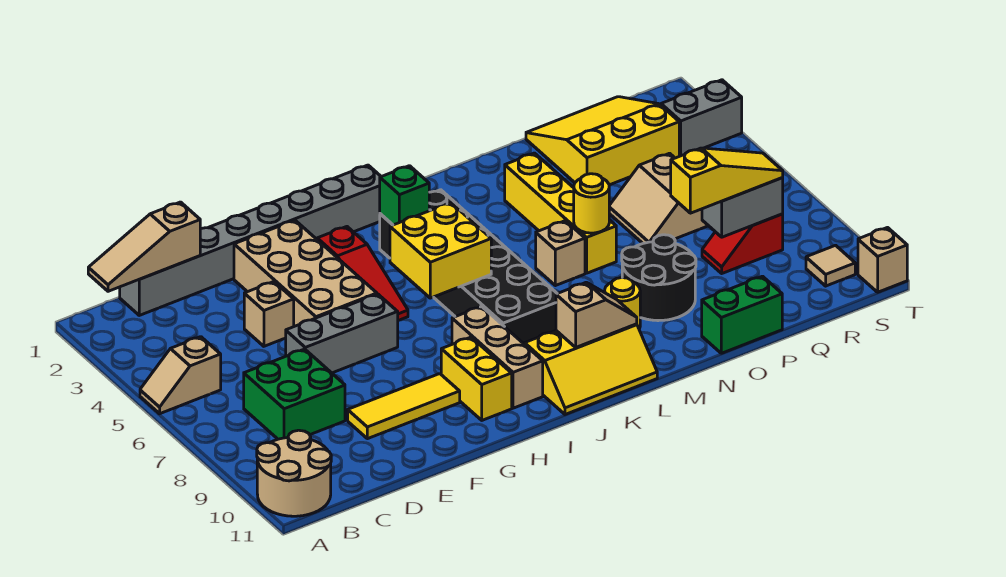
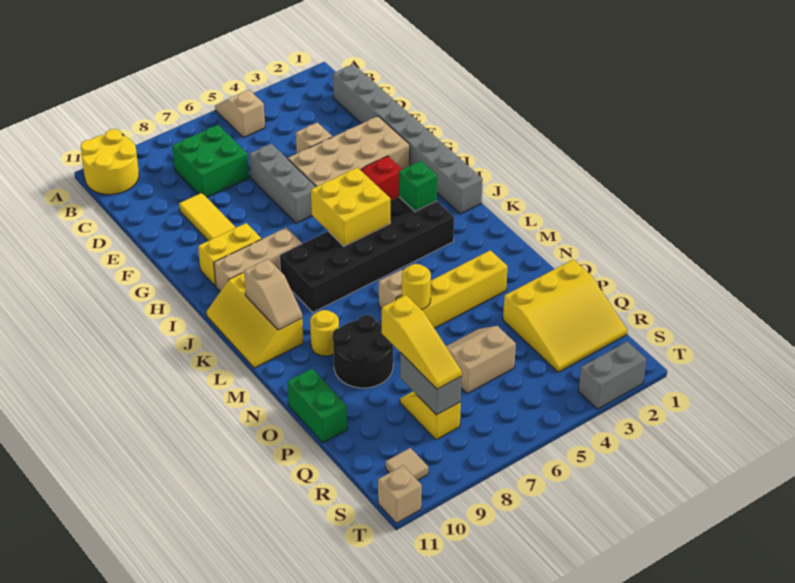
tan 2x2 round brick [257,430,331,516] -> yellow 2x2 round brick [81,129,139,195]
tan 1x3 slope [88,202,200,291] -> none
yellow 3x3 slope [526,97,679,185] -> yellow 3x3 slope turned to [503,260,627,372]
red 1x2 slope [702,214,783,273] -> yellow 1x2 slope [400,391,461,440]
grey 1x2 brick [661,80,742,156] -> grey 1x2 brick turned to [579,341,646,409]

